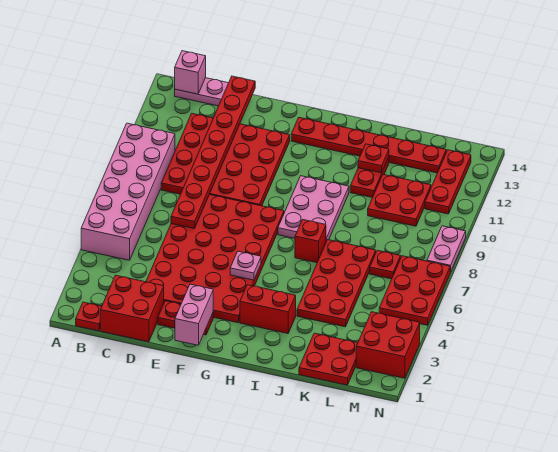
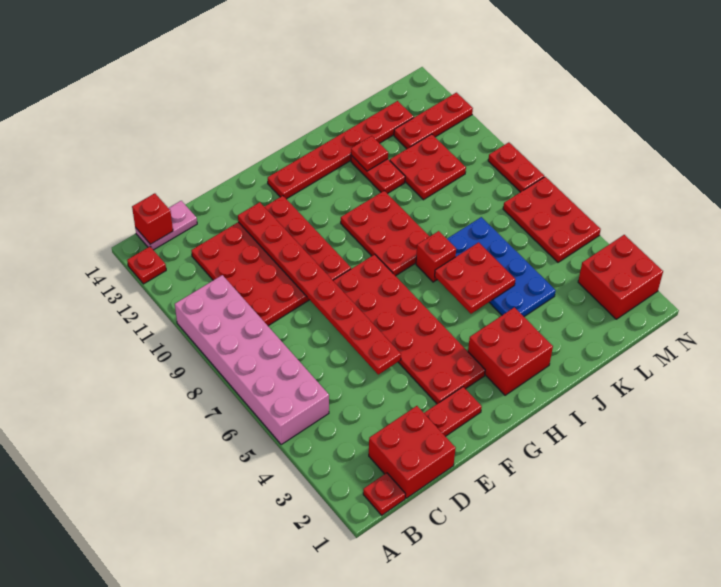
pink 1x1 brick [175,51,206,94] -> red 1x1 brick [132,193,173,244]
red 4x6 plate [146,195,284,323] -> red 2x6 plate [333,254,485,404]
red 1x8 plate [171,76,255,229] -> red 1x8 plate moved to [238,202,401,374]
pink 1x2 brick [175,284,213,345] -> none
pink 1x1 plate [230,251,261,280] -> none
red 1x2 brick [240,285,296,334] -> red 2x2 brick [468,307,553,395]
pink 2x3 plate [278,176,349,241] -> red 2x3 plate [341,191,430,276]
red 2x4 plate [297,240,376,327] -> blue 2x4 plate [447,217,556,317]
red 2x2 plate [299,333,358,385] -> red 2x2 plate moved to [435,242,515,314]
red 1x1 plate [370,250,401,279] -> red 1x1 plate moved to [127,247,166,284]
red 1x3 plate [425,150,471,214] -> red 1x3 plate turned to [394,93,473,149]
pink 1x2 plate [427,226,466,272] -> red 1x2 plate [488,142,544,192]

